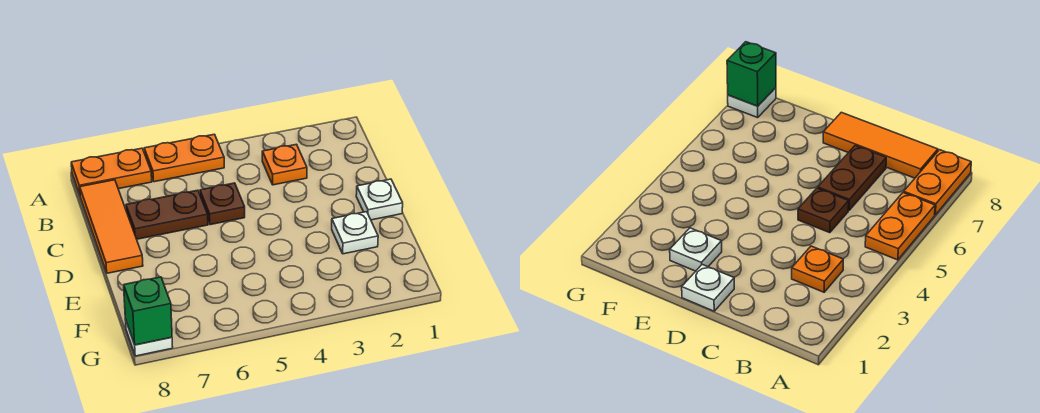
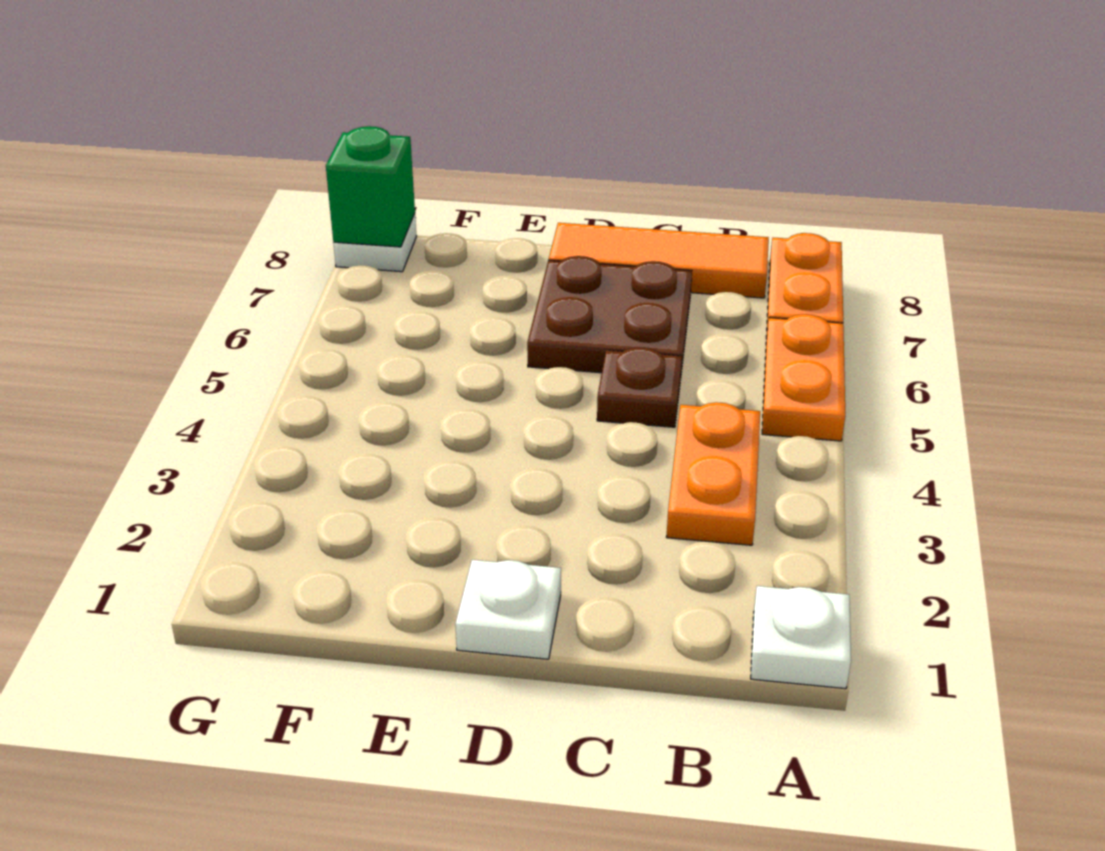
orange 1x1 plate [262,144,307,185] -> orange 1x2 plate [667,402,760,545]
brown 1x2 plate [126,190,208,239] -> brown 2x2 plate [527,256,692,373]
white 1x1 plate [332,212,378,254] -> white 1x1 plate moved to [751,586,851,689]

